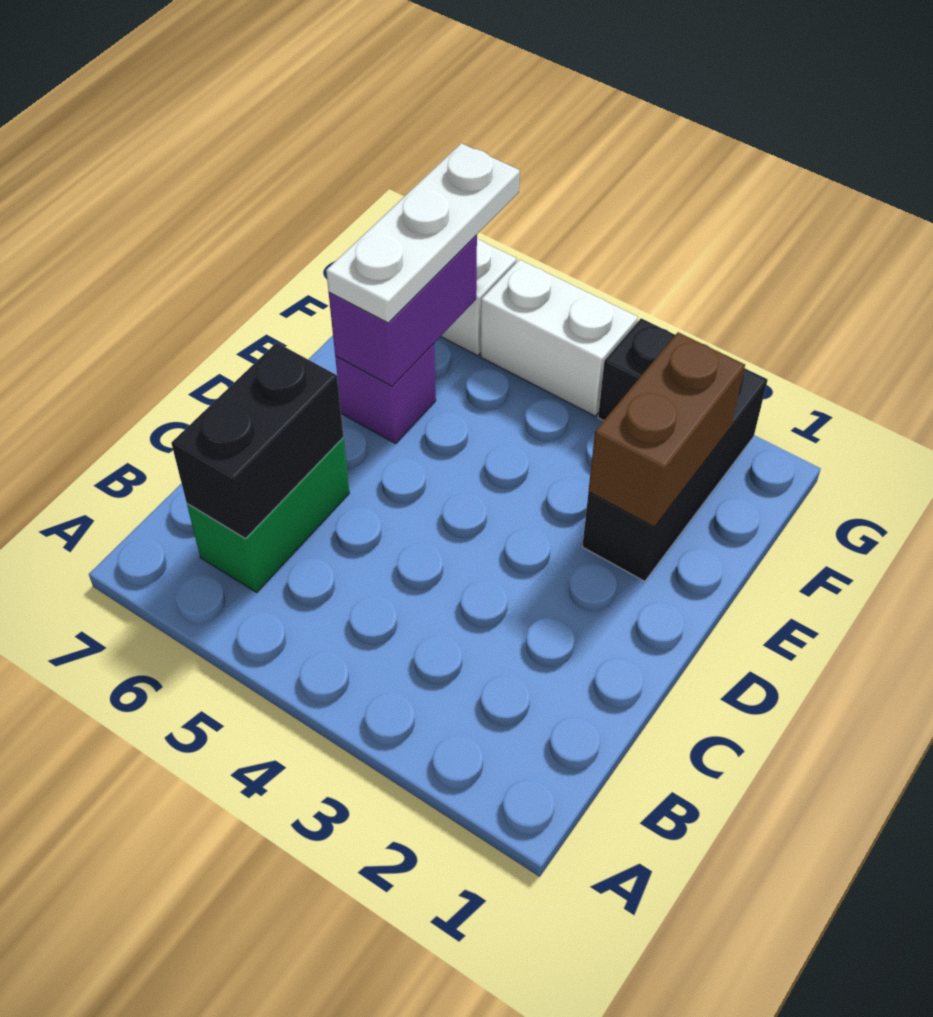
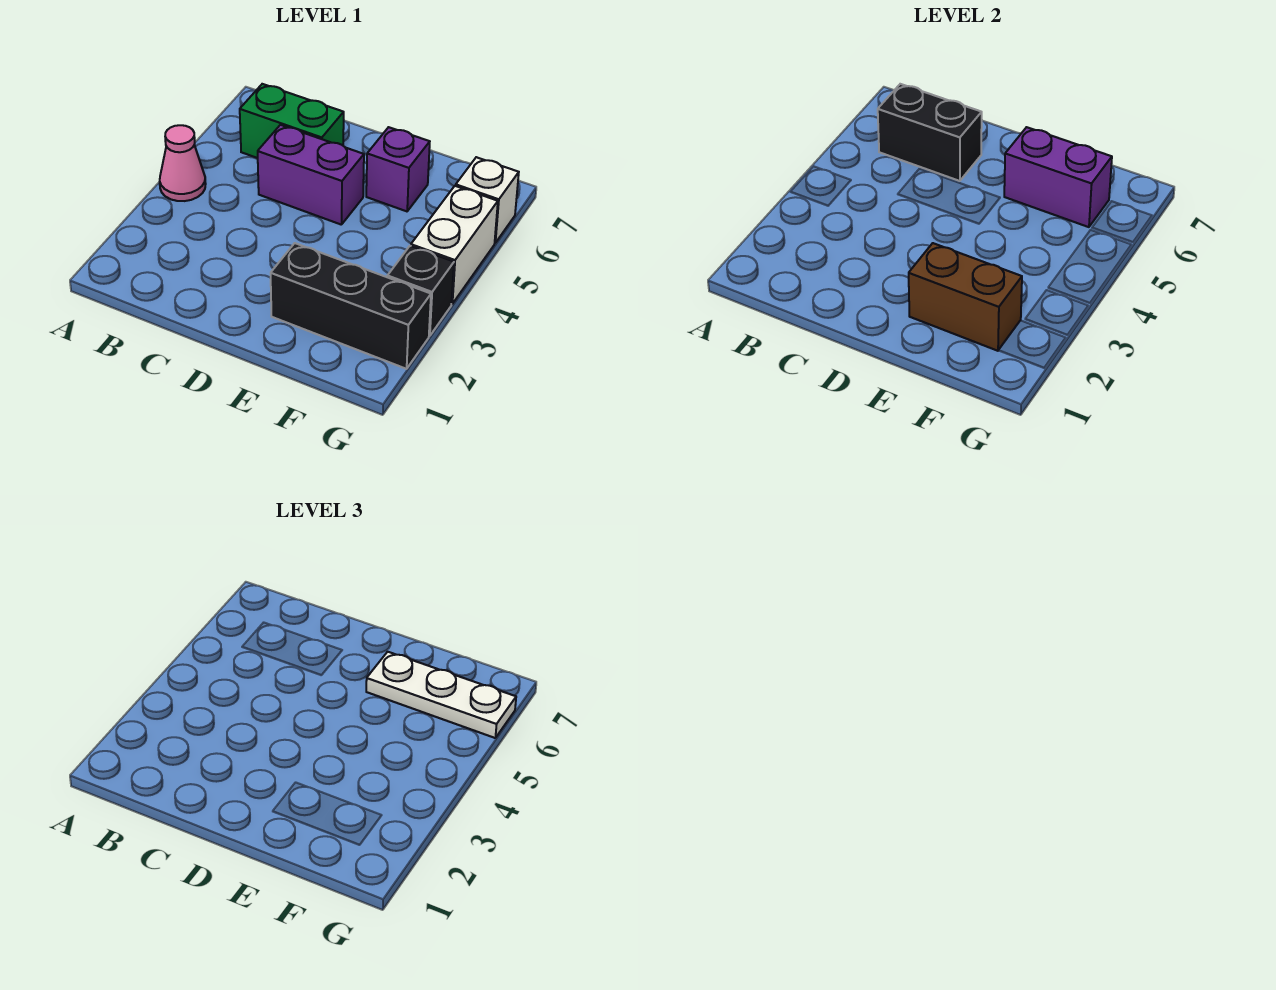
none -> pink 1x1 cone [160,125,206,201]
none -> purple 1x2 brick [258,125,364,225]

